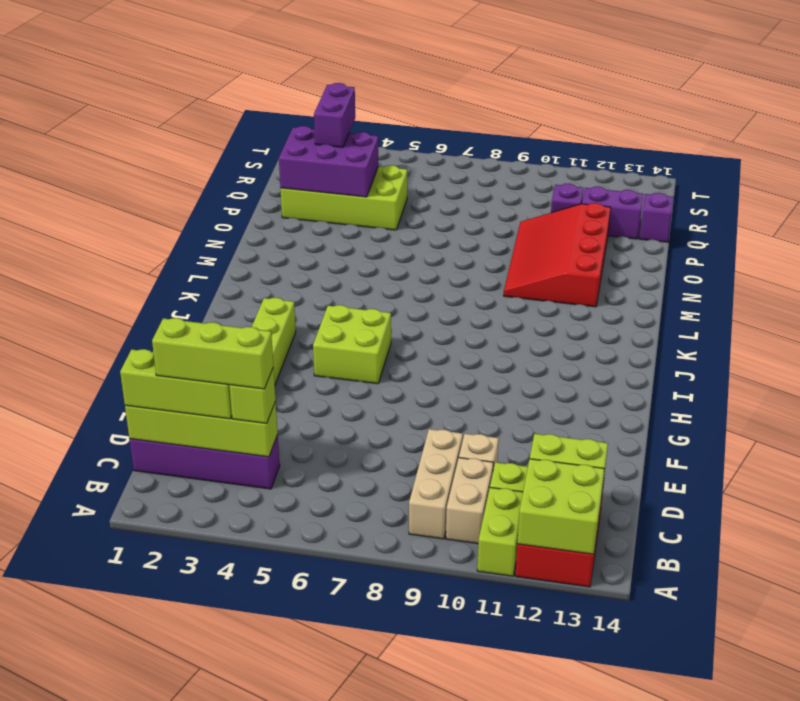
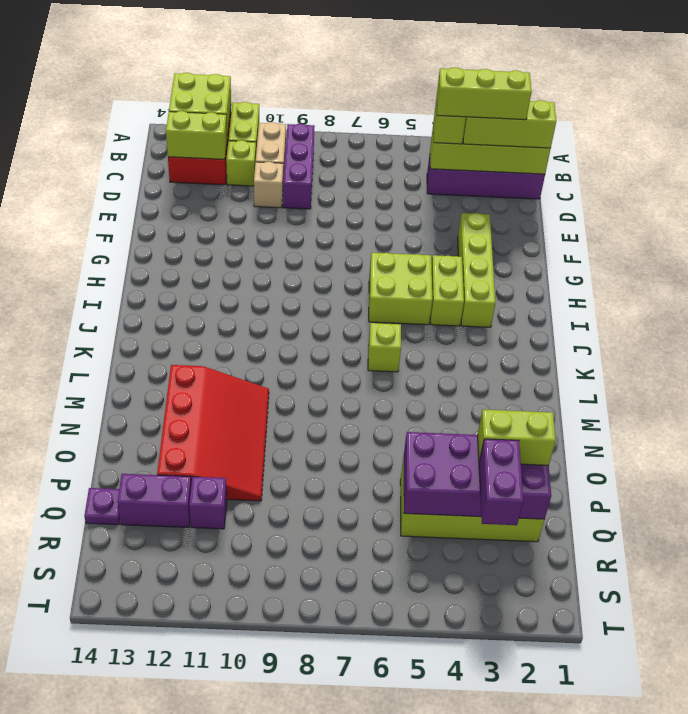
tan 1x3 brick [409,429,463,539] -> purple 1x3 brick [283,124,315,209]
none -> lime 1x2 brick [430,255,464,326]
none -> lime 1x1 brick [368,323,401,372]
purple 2x3 brick [279,126,378,197] -> purple 2x4 brick [404,432,551,519]
none -> lime 1x2 brick [478,410,556,465]
purple 1x1 brick [640,193,674,242] -> purple 1x1 plate [84,488,120,525]

